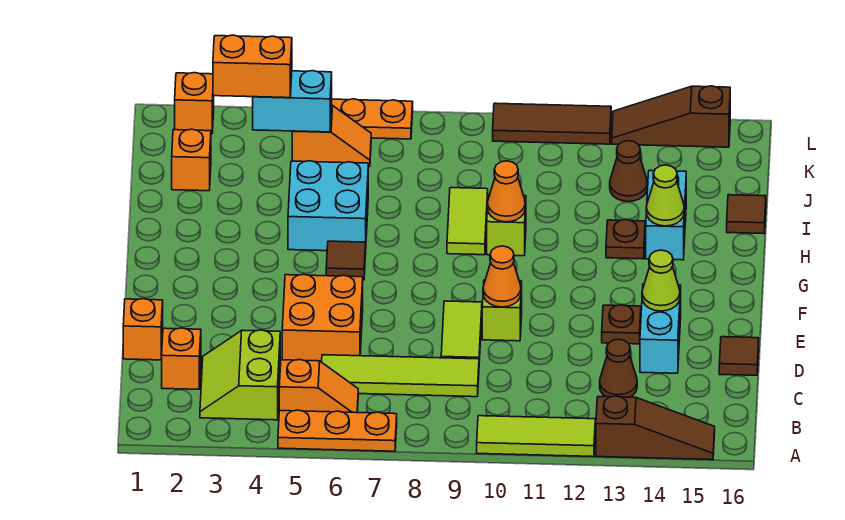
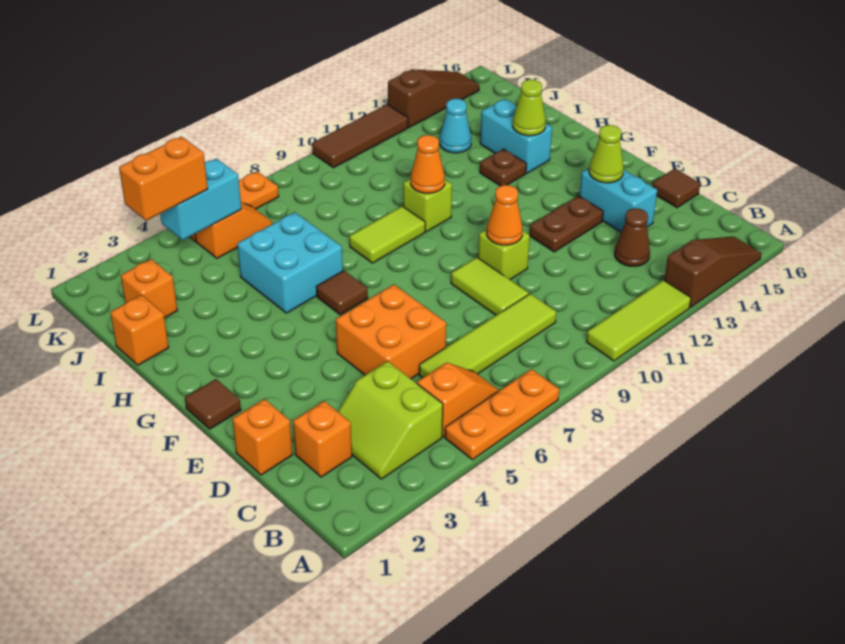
brown 1x1 plate [602,305,641,344] -> brown 1x2 plate [529,196,603,252]
lime 1x2 tile [447,188,488,255] -> lime 1x2 tile turned to [349,206,425,263]
brown 1x1 tile [727,195,766,234] -> brown 1x1 tile moved to [185,379,241,429]
brown 1x1 cone [610,141,647,202] -> cyan 1x1 cone [440,99,471,153]
orange 1x1 brick [175,73,214,134] -> orange 1x1 brick moved to [110,295,169,365]
brown 1x3 slope [612,86,730,147] -> brown 1x3 slope turned to [388,69,479,127]

